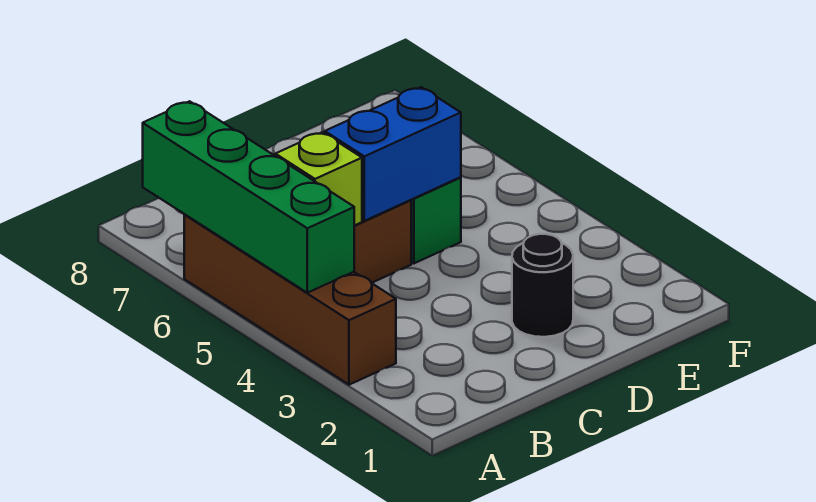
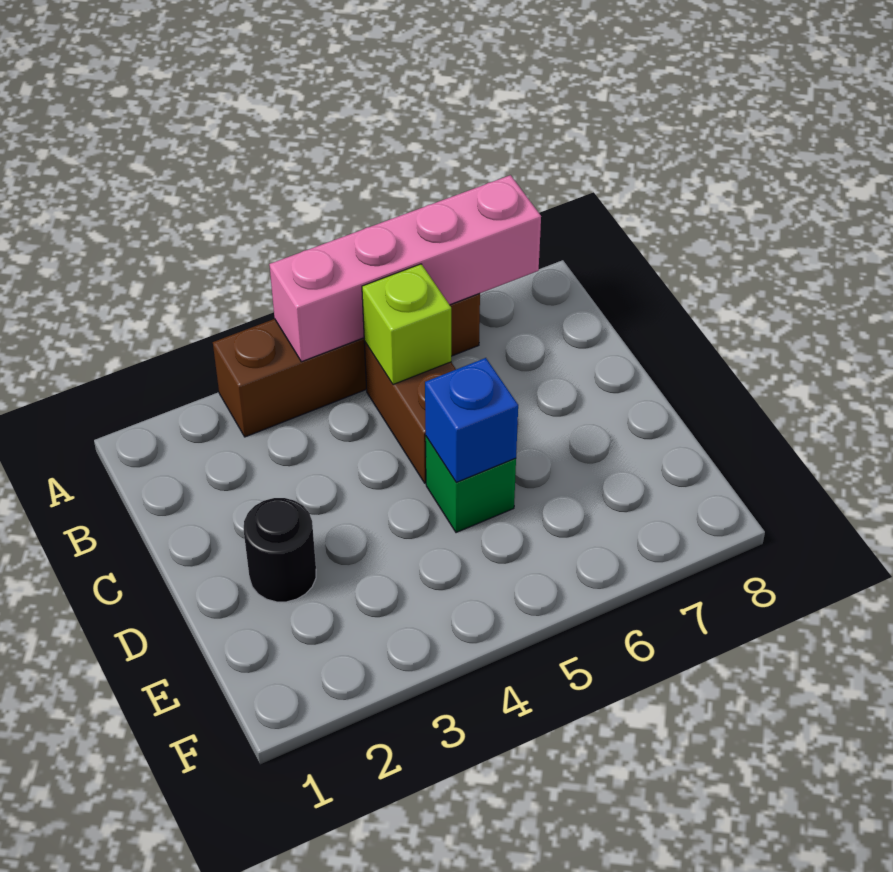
green 1x4 brick [143,101,354,293] -> pink 1x4 brick [269,175,541,362]
blue 1x2 brick [325,87,461,221] -> blue 1x1 brick [425,358,518,482]

